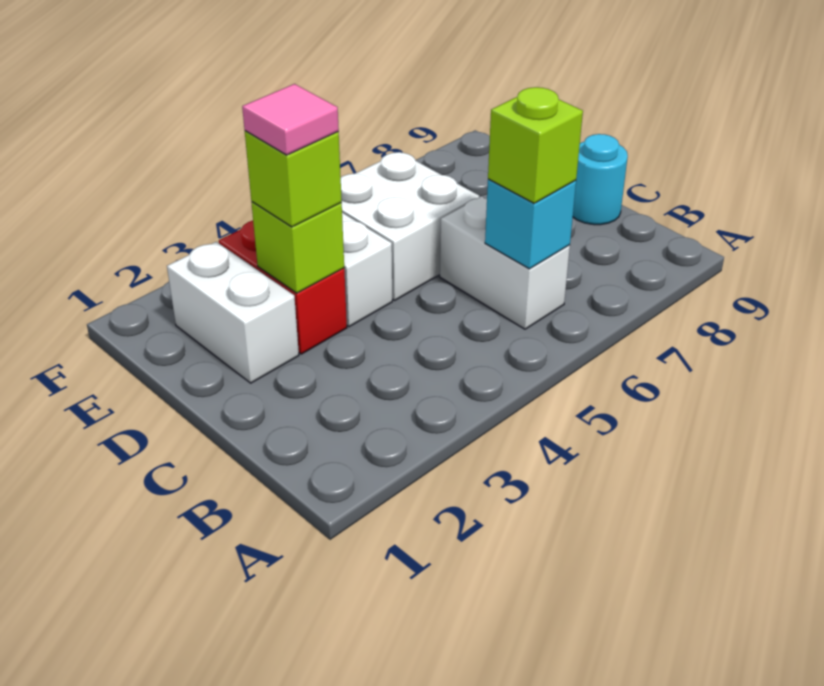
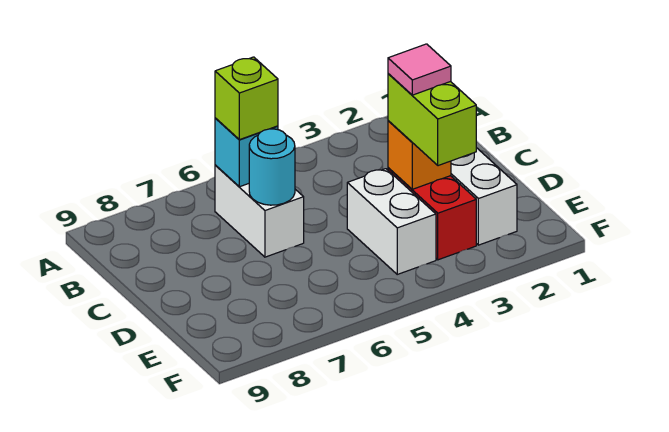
cyan 1x1 round brick [573,134,628,225] -> cyan 1x1 round brick moved to [249,129,295,205]
lime 1x1 brick [251,202,344,293] -> orange 1x1 brick [388,121,451,189]
lime 1x1 brick [245,131,342,227] -> lime 1x2 brick [388,74,476,166]
white 2x2 brick [341,152,479,300] -> none

